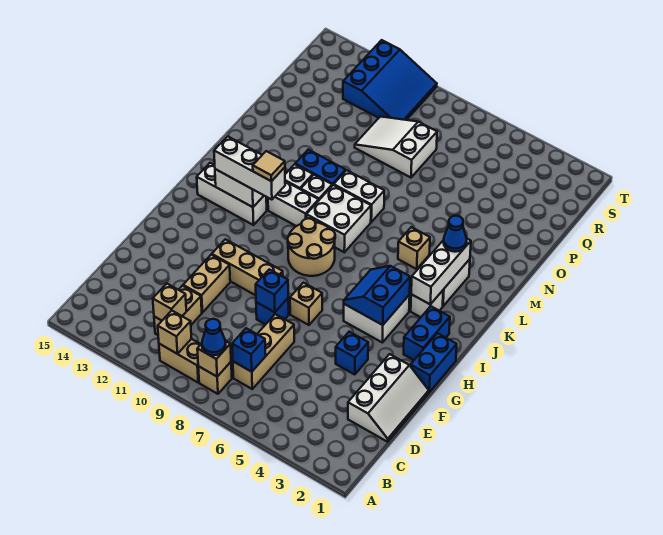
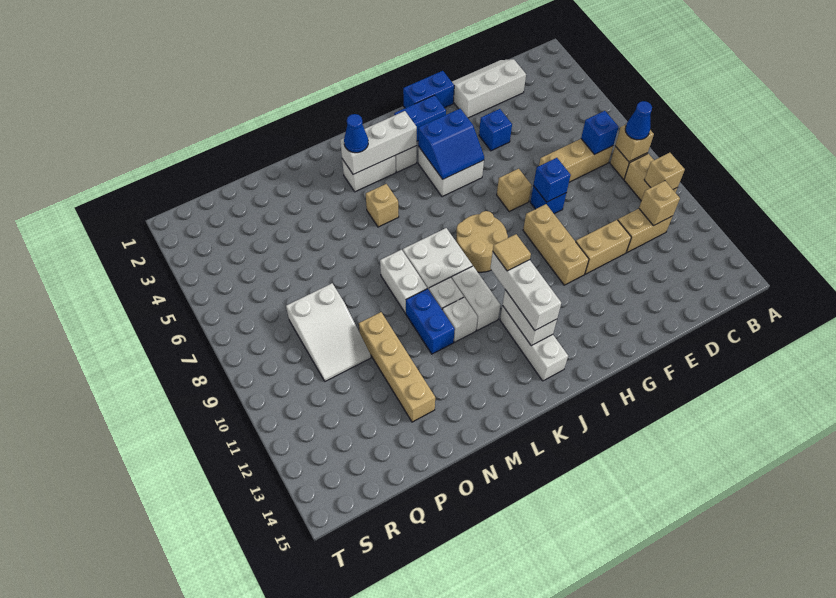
none -> tan 1x4 brick [359,312,435,422]
blue 3x3 slope [343,40,437,120] -> none

